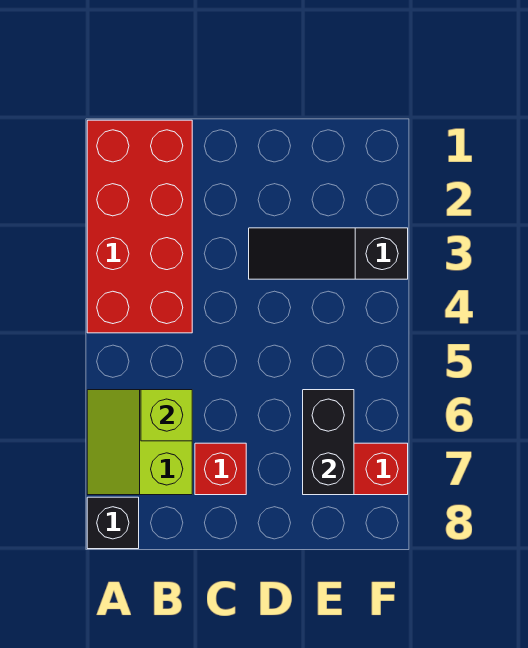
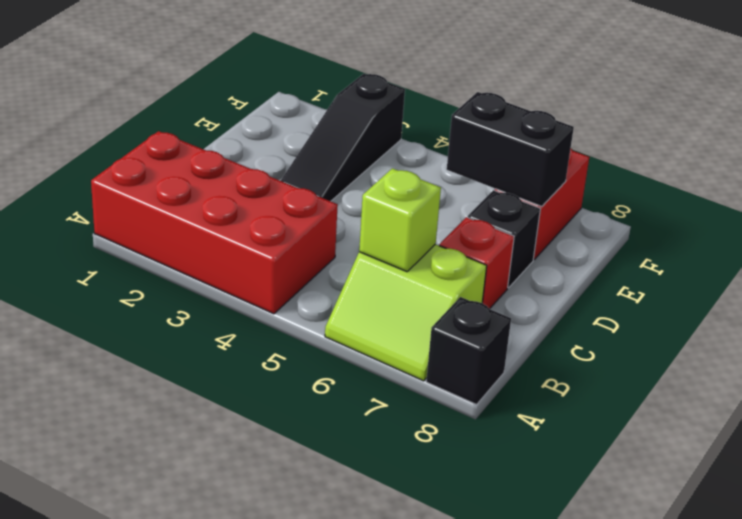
none -> black 1x1 brick [468,190,540,288]

